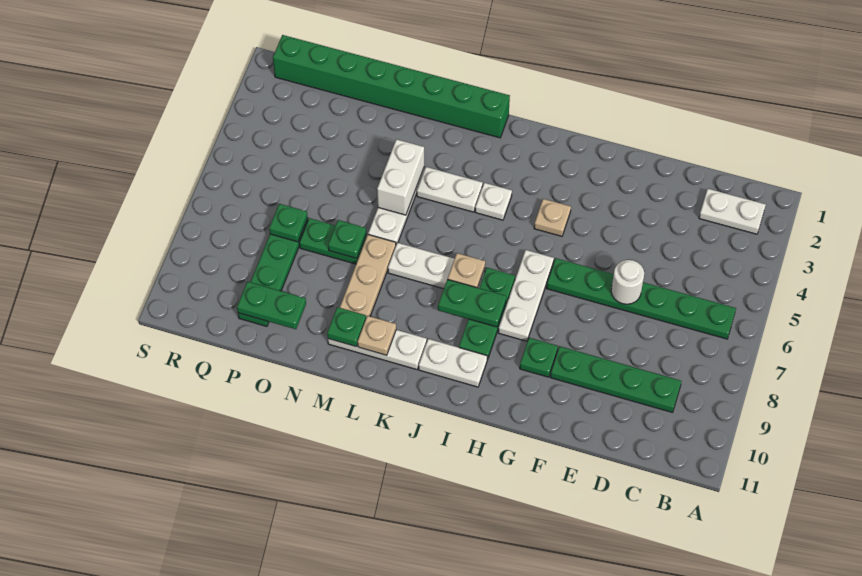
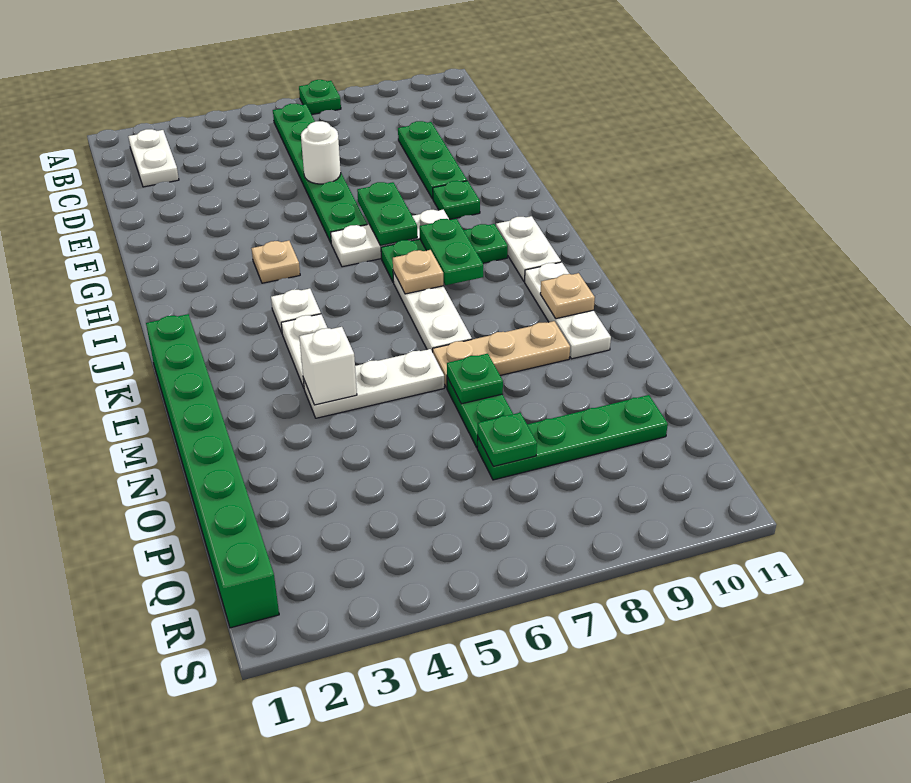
green 1x4 plate [550,347,682,412] -> green 1x3 plate [398,121,467,199]
white 1x2 brick [377,139,424,215] -> white 1x1 brick [299,327,357,405]
green 1x1 plate [327,307,366,346] -> green 1x1 plate moved to [299,80,341,115]
green 1x2 plate [237,282,306,329] -> green 1x2 plate moved to [357,182,417,246]

